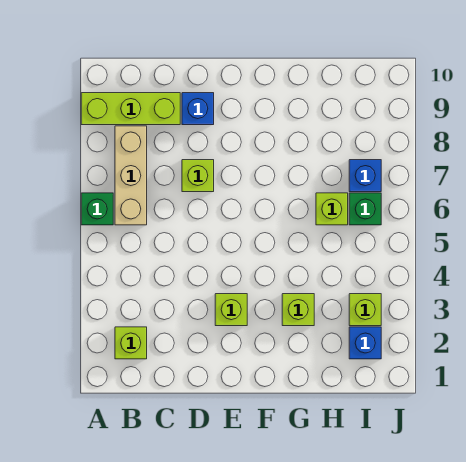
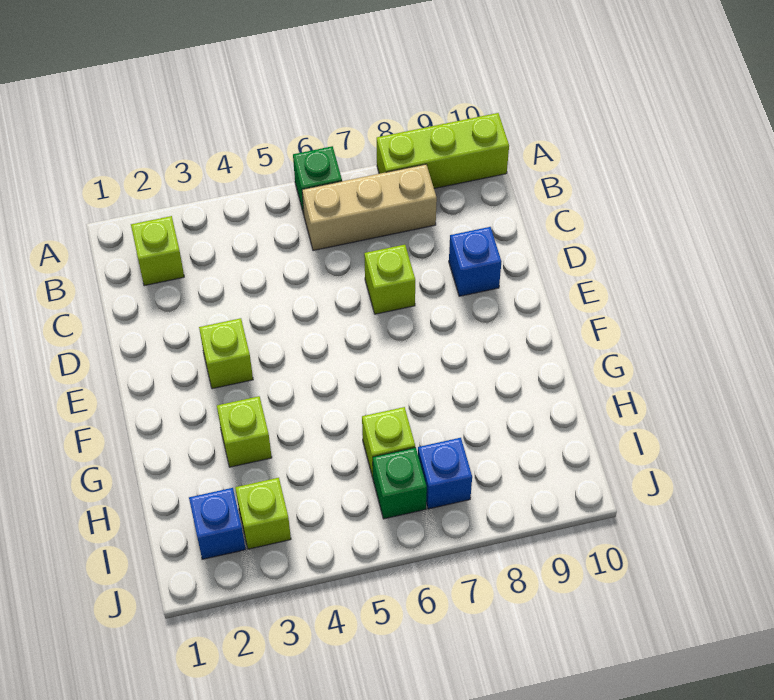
lime 1x3 brick [81,93,180,125] -> lime 1x3 brick turned to [377,113,509,188]

